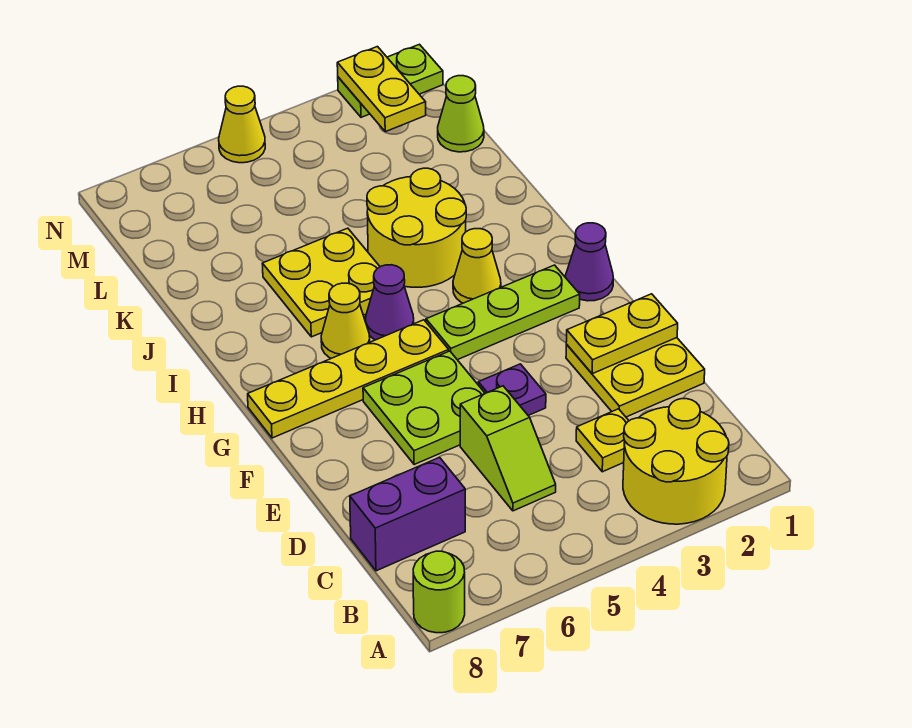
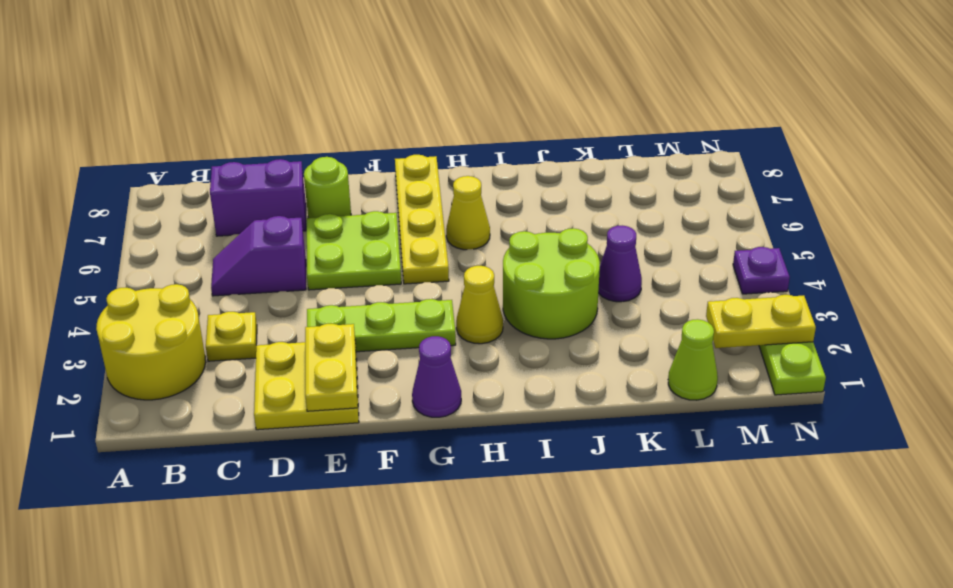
lime 1x1 round brick [413,551,465,633] -> lime 1x1 round brick moved to [304,157,351,218]
lime 1x2 slope [460,386,556,511] -> purple 1x2 slope [211,216,306,296]
purple 1x2 brick [350,457,465,571] -> purple 1x2 brick turned to [210,159,306,236]
purple 1x1 plate [478,364,546,415] -> purple 1x1 plate moved to [733,247,790,294]
lime 1x3 plate [426,265,580,360] -> lime 1x3 plate turned to [307,299,456,352]
purple 1x1 cone [366,265,414,340] -> purple 1x1 cone moved to [598,226,642,302]
yellow 2x2 round brick [367,168,466,287] -> lime 2x2 round brick [503,228,600,339]
yellow 2x2 plate [262,228,380,337] -> none
yellow 1x1 cone [219,86,265,163] -> none

